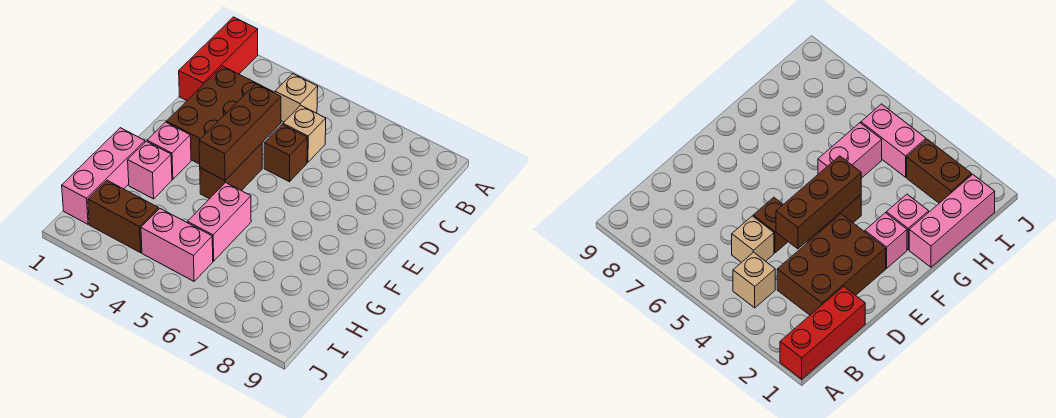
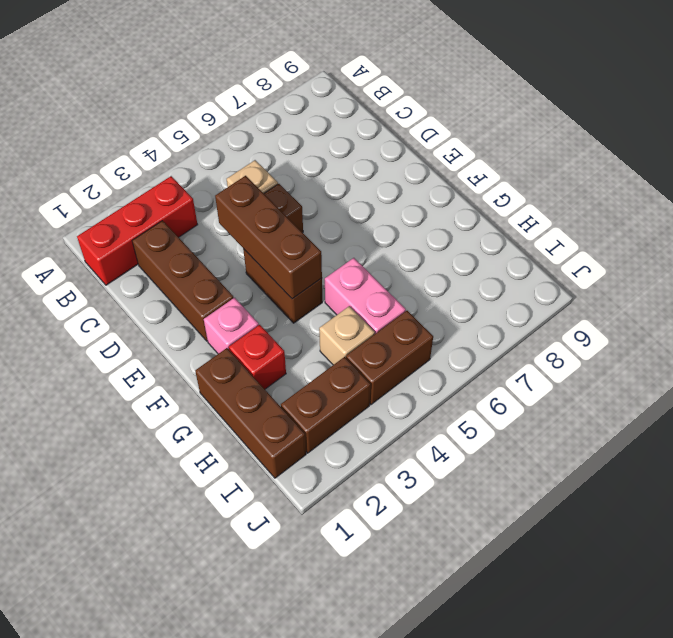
red 1x3 brick [179,17,258,101] -> red 1x3 brick turned to [77,176,198,285]
tan 1x1 brick [275,74,318,122] -> tan 1x1 brick moved to [319,306,375,365]
brown 2x3 brick [167,66,273,164] -> brown 1x3 brick [132,221,234,341]
pink 1x3 brick [62,128,145,224] -> brown 1x3 brick [195,348,306,478]
pink 1x1 brick [128,141,172,199] -> red 1x1 brick [229,325,286,389]
pink 1x2 brick [141,209,213,281] -> brown 1x2 brick [346,311,433,405]

